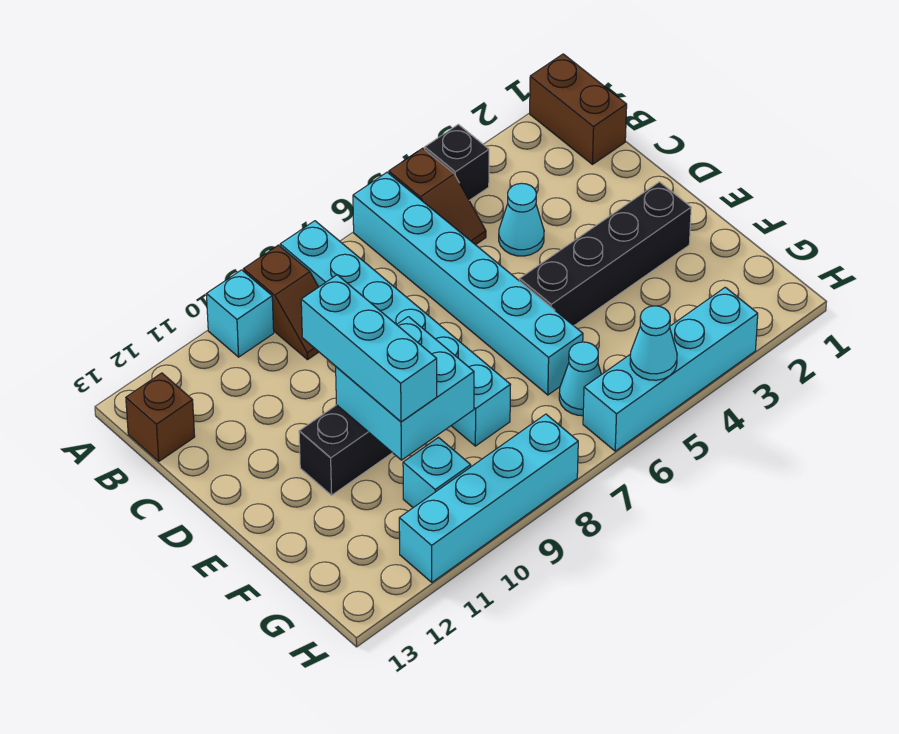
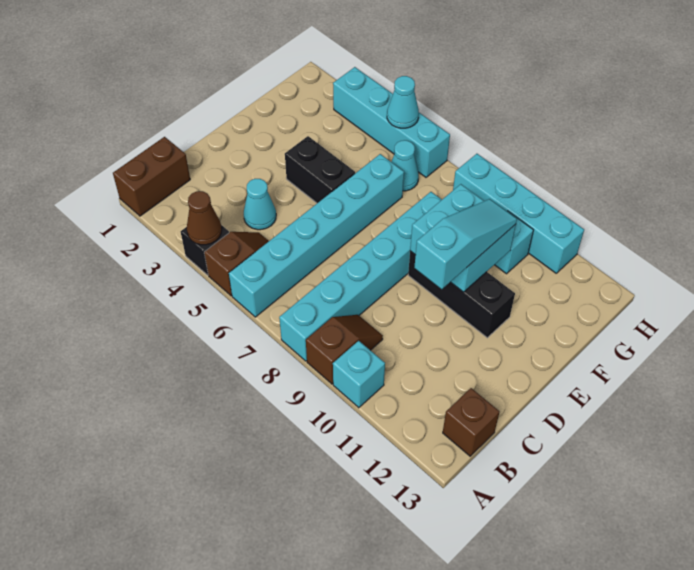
none -> brown 1x1 cone [187,191,222,245]
cyan 1x3 brick [301,275,437,422] -> cyan 1x3 slope [414,199,517,289]
black 1x4 brick [519,182,691,326] -> black 1x2 brick [285,136,355,203]

